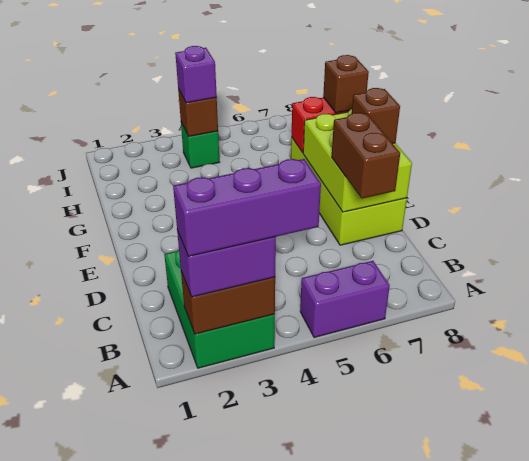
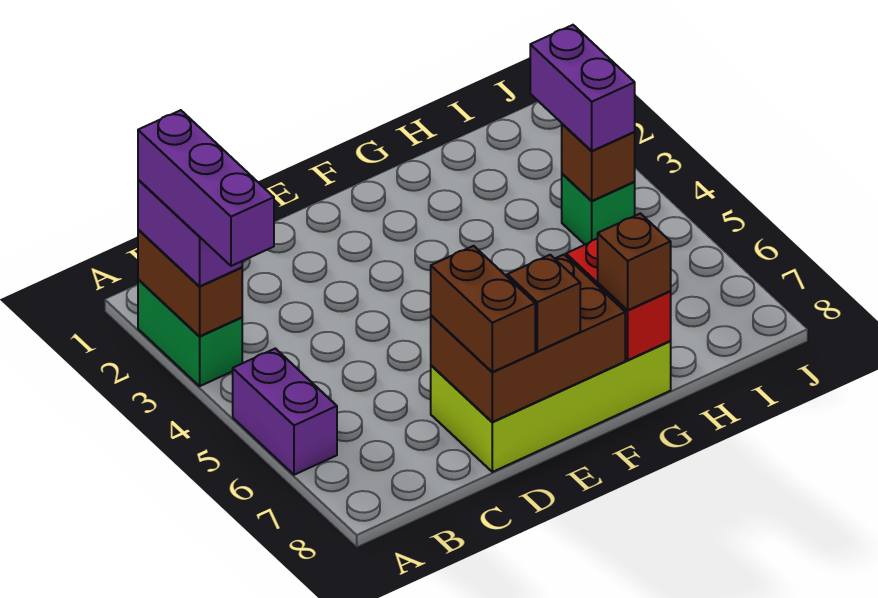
green 2x3 brick [164,250,275,368] -> green 1x2 brick [138,279,242,386]
brown 1x2 brick [332,113,400,198] -> brown 1x2 brick turned to [431,246,535,372]
lime 2x3 brick [303,109,412,212] -> brown 2x3 brick [431,255,625,422]
purple 1x1 brick [175,46,217,103] -> purple 1x2 brick [530,25,635,151]

